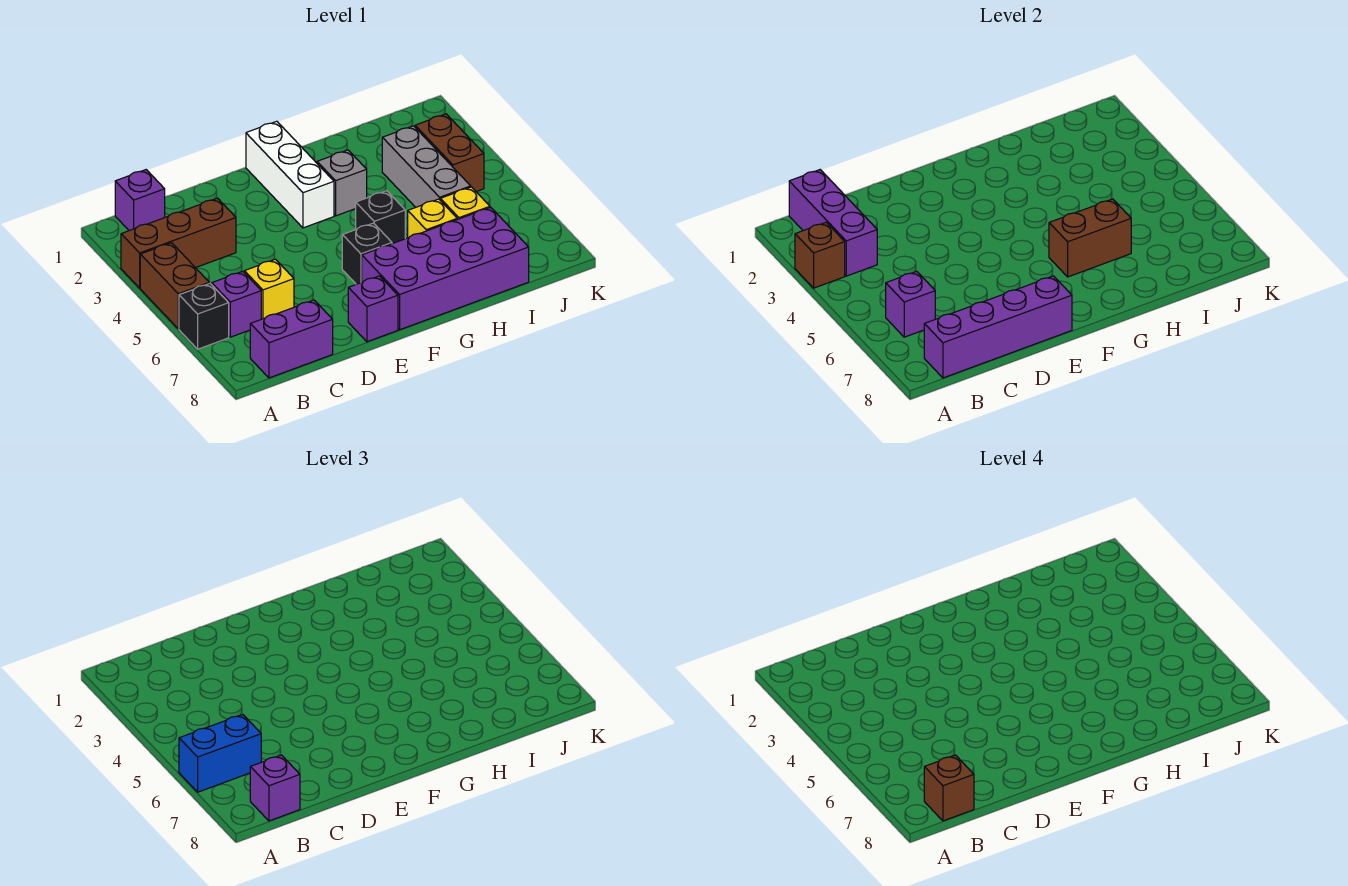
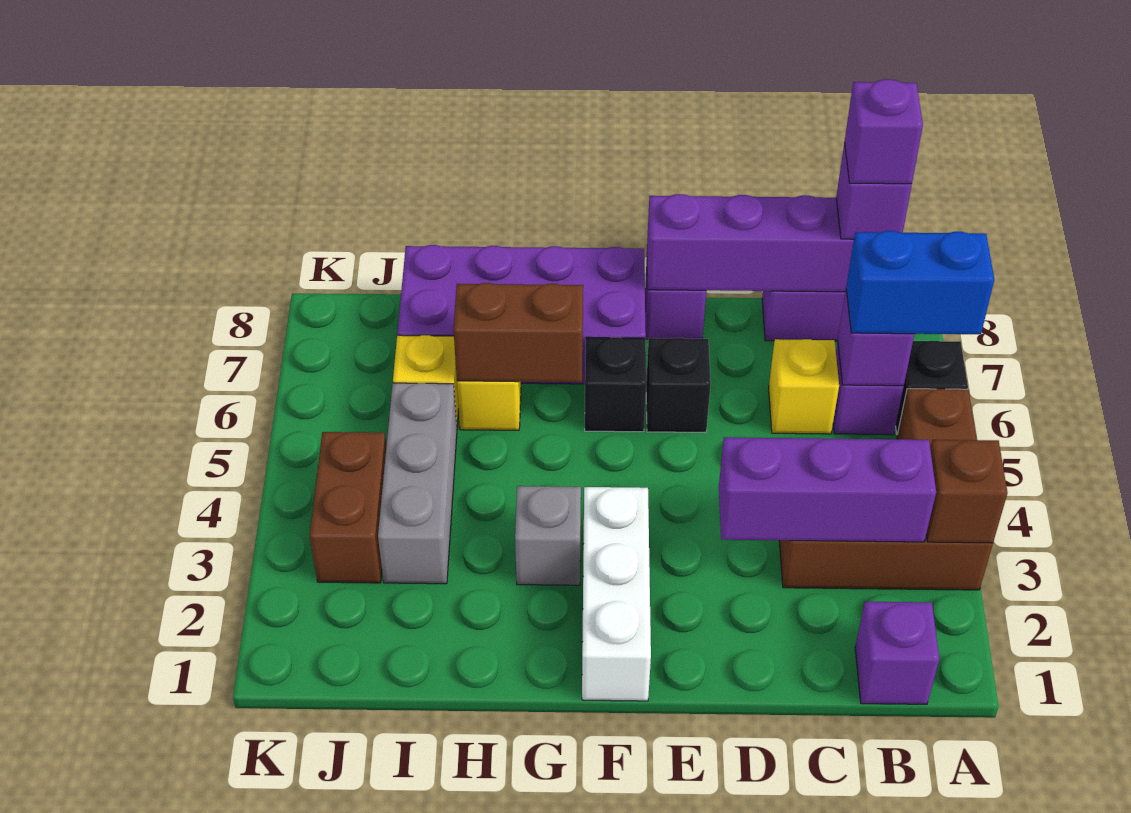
purple 1x3 brick [789,170,877,276] -> purple 1x3 brick turned to [719,437,936,542]
brown 1x1 brick [924,755,974,821] -> purple 1x1 brick [845,79,923,184]
black 1x1 brick [356,191,405,244] -> black 1x1 brick moved to [646,338,711,433]

